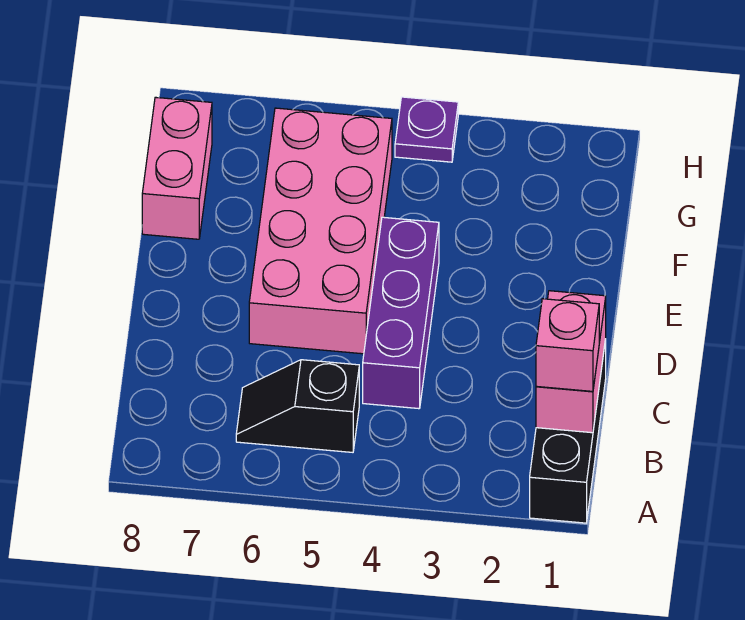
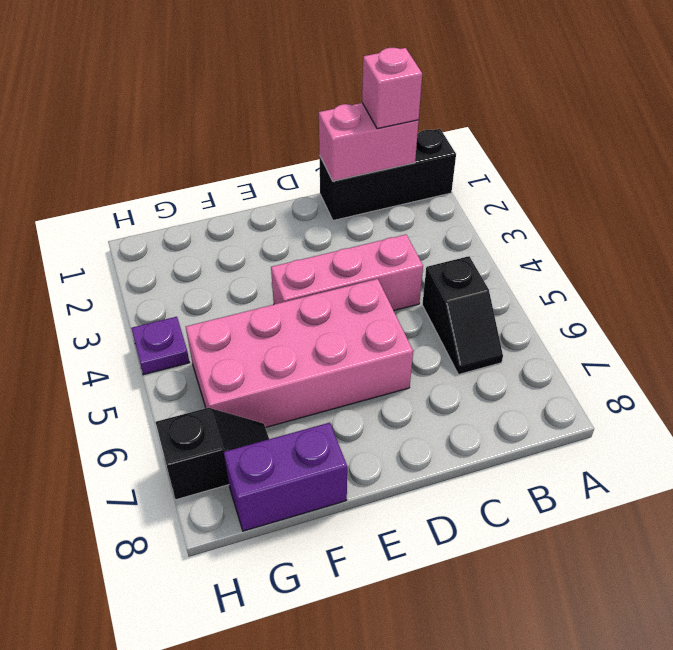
purple 1x3 brick [363,217,439,409] -> pink 1x3 brick [271,235,423,311]
pink 1x2 brick [142,97,212,239] -> purple 1x2 brick [224,423,347,531]
none -> black 1x2 slope [156,408,269,500]

